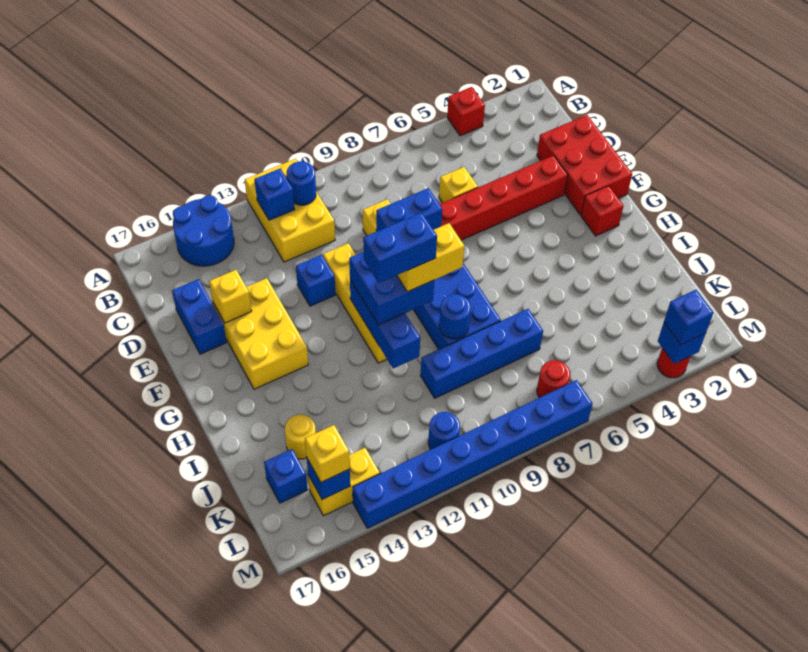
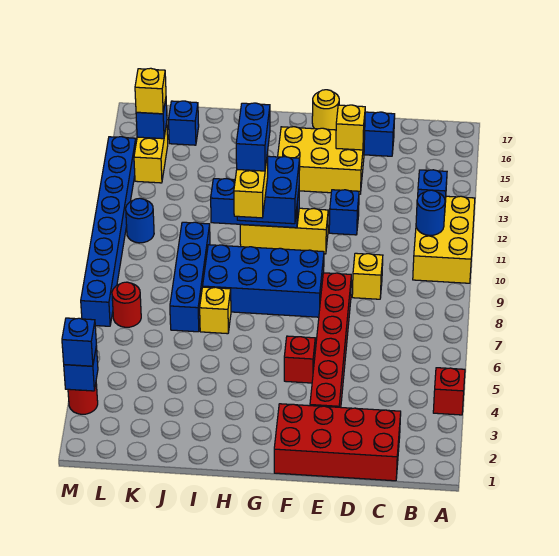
yellow 2x3 brick [245,159,335,262] -> yellow 2x3 brick turned to [413,196,475,283]
blue 2x2 round brick [173,195,234,266] -> none
red 2x3 brick [537,115,632,215] -> red 2x4 brick [274,404,401,481]
yellow 1x1 brick [439,167,478,203] -> yellow 1x1 brick moved to [200,287,231,334]
blue 1x2 brick [376,188,442,231] -> none
yellow 1x4 brick [323,243,387,363] -> yellow 1x3 brick [240,208,328,254]
red 1x1 brick [581,186,623,236] -> red 1x1 brick moved to [284,336,315,383]
blue 1x1 round brick [439,294,471,339] -> none
yellow 1x1 round brick [285,415,316,459] -> yellow 1x1 round brick moved to [312,90,339,130]

